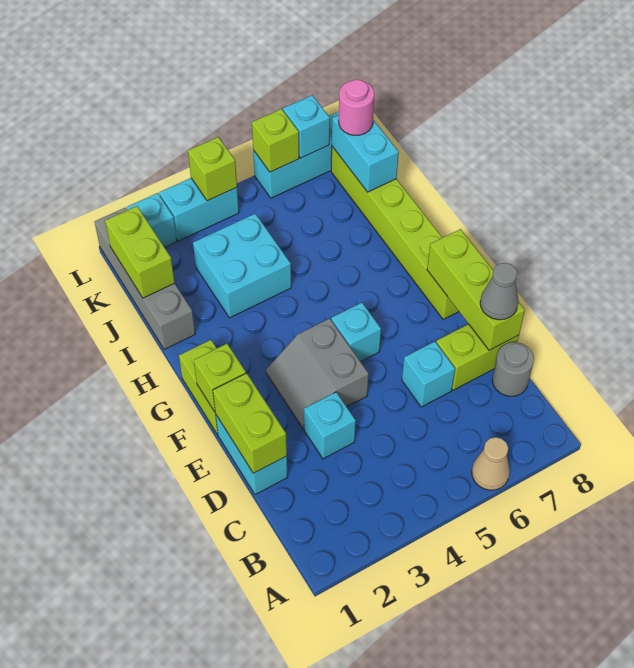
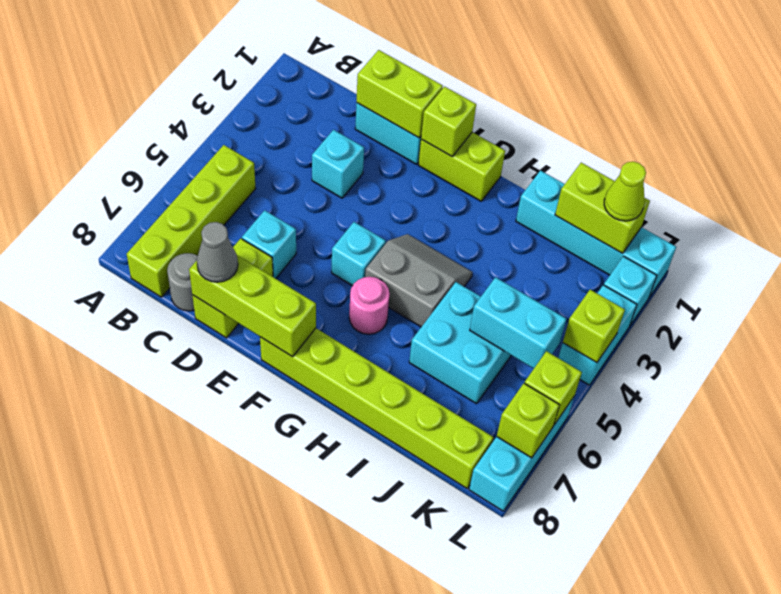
tan 1x1 cone [472,437,510,490] -> none
none -> lime 1x4 brick [127,145,256,297]
grey 2x2 slope [266,318,369,429] -> grey 2x2 slope moved to [365,234,473,327]
grey 1x4 brick [94,208,195,350] -> cyan 1x4 brick [516,171,676,297]
cyan 2x2 brick [193,214,291,318] -> cyan 2x2 brick moved to [409,282,511,404]
cyan 1x2 brick [332,115,399,192] -> cyan 1x2 brick moved to [470,277,566,369]
none -> lime 1x1 cone [604,162,646,221]
pink 1x1 round brick [339,80,374,135] -> pink 1x1 round brick moved to [349,277,390,334]
cyan 1x1 brick [283,95,330,158] -> lime 1x1 brick [497,383,559,458]

